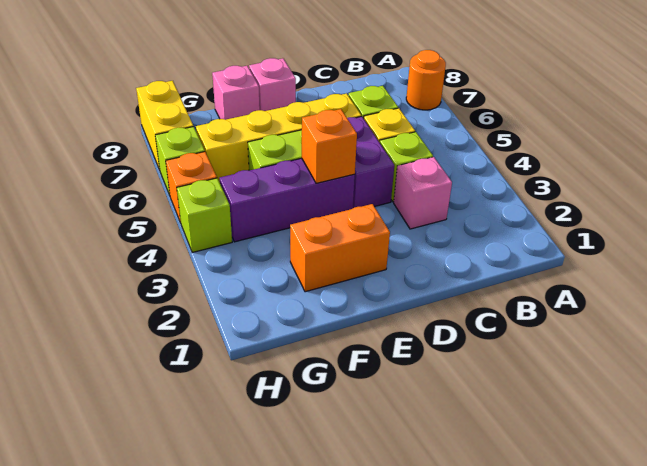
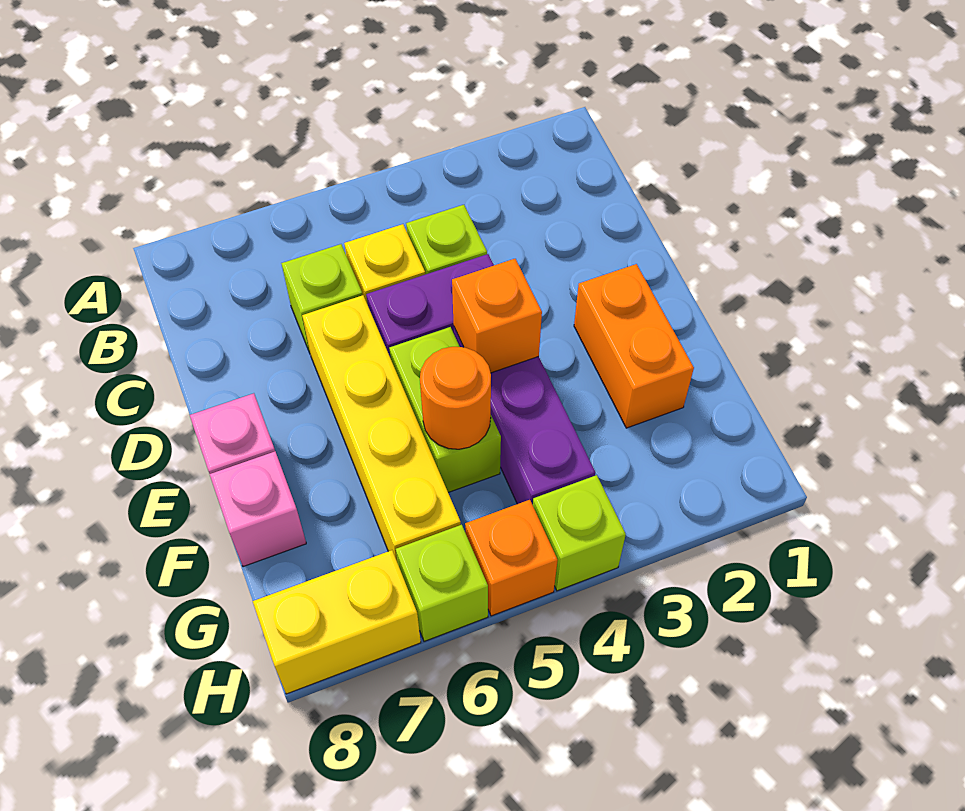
orange 1x1 round brick [406,50,446,110] -> orange 1x1 round brick moved to [420,347,491,449]
pink 1x1 brick [394,157,452,229] -> none

